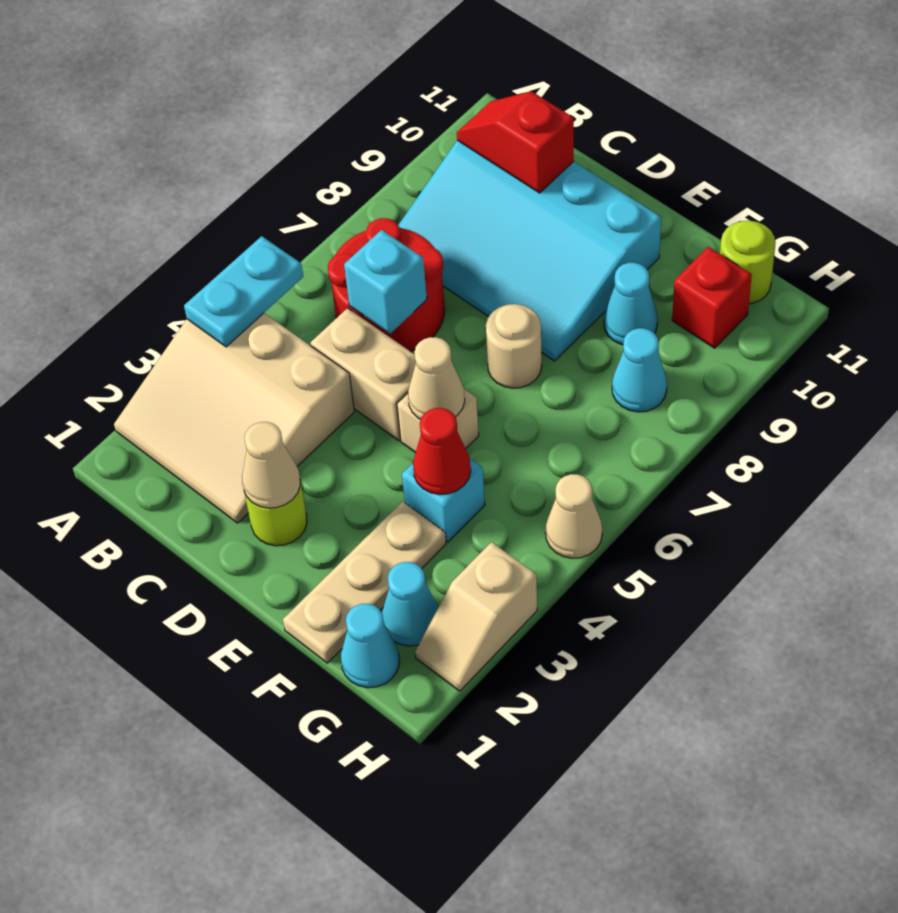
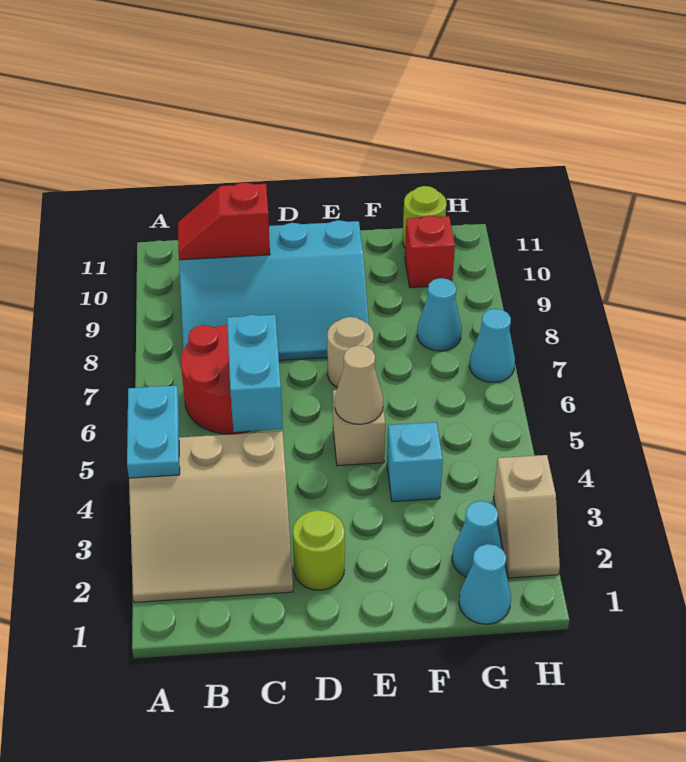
tan 1x2 brick [310,308,416,440] -> none
cyan 1x1 brick [344,230,427,334] -> cyan 1x2 brick [227,315,283,432]
tan 1x1 cone [242,422,300,508] -> none
tan 1x3 plate [283,502,446,663] -> none
red 1x1 cone [413,408,471,495] -> none
cyan 1x1 cone [604,263,658,345] -> cyan 1x1 cone moved to [470,309,515,382]
tan 1x1 cone [546,474,602,558] -> none

